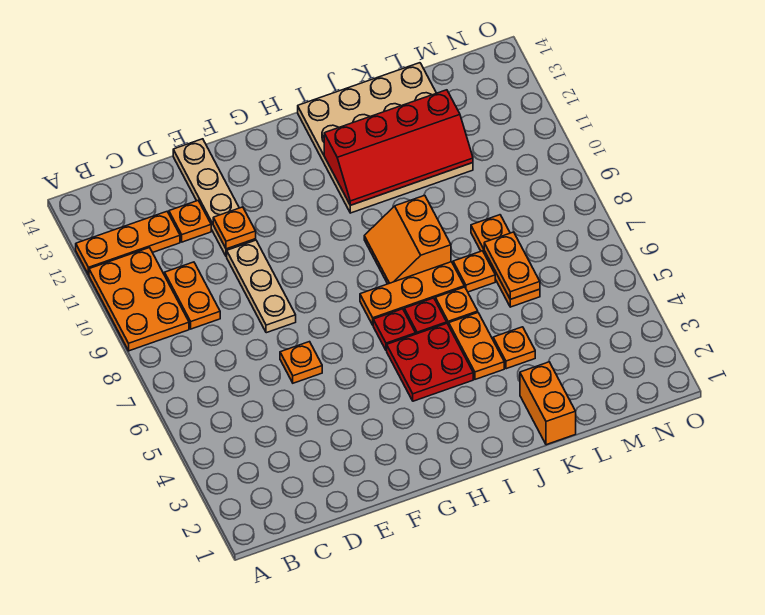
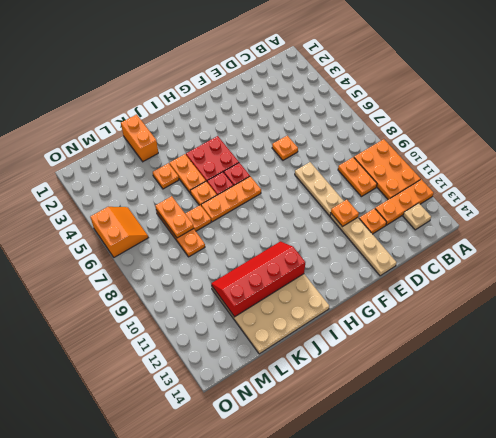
none -> tan 1x1 plate [403,203,431,230]
orange 2x2 slope [364,195,451,284] -> orange 2x2 slope moved to [91,207,148,257]

